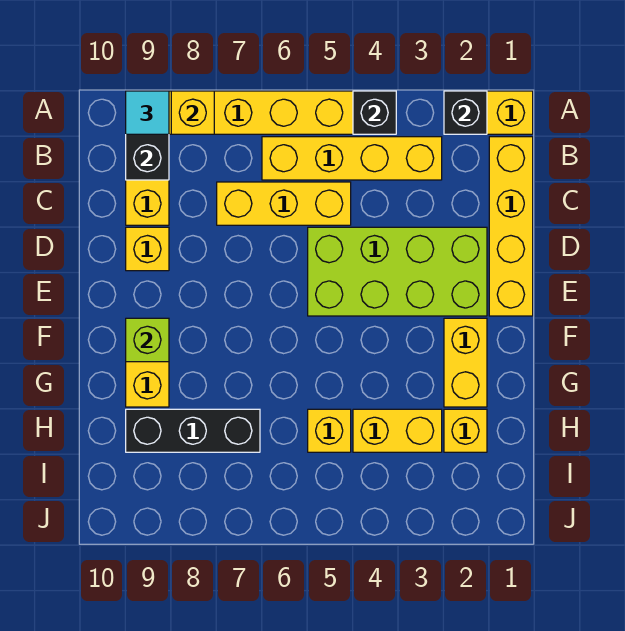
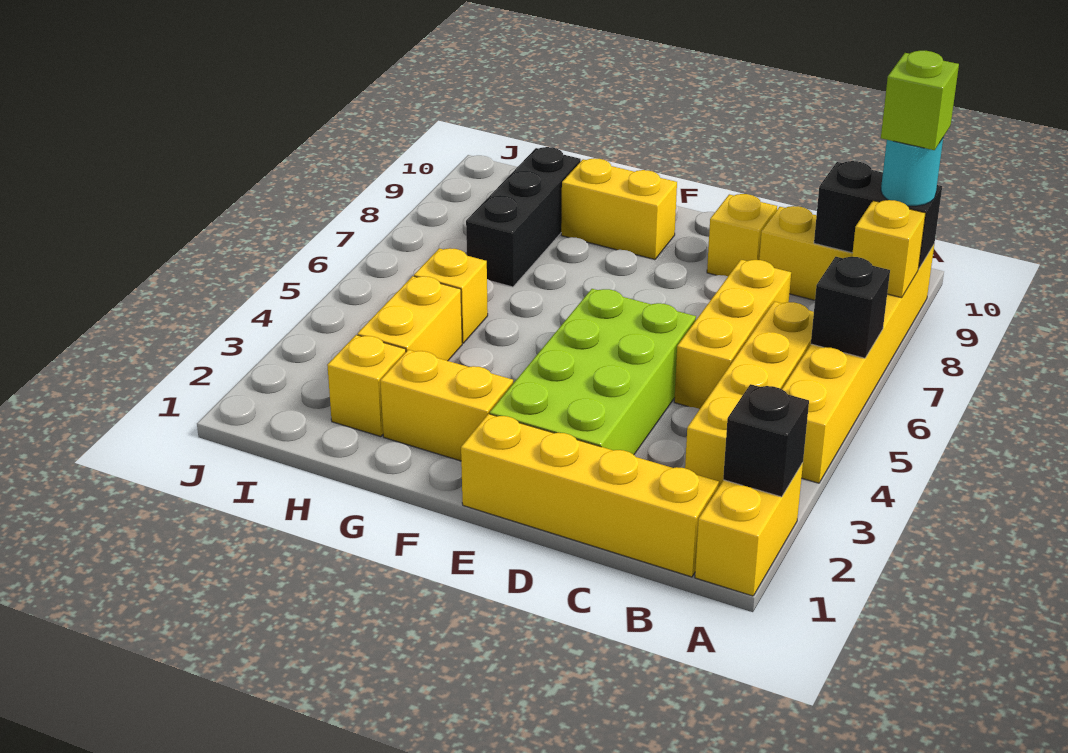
black 1x1 brick [353,91,396,134] -> black 1x1 brick moved to [811,257,890,358]
cyan 1x1 tile [126,91,169,134] -> cyan 1x1 round brick [881,138,943,206]
lime 1x1 brick [126,318,169,362] -> lime 1x1 brick moved to [881,51,959,150]

